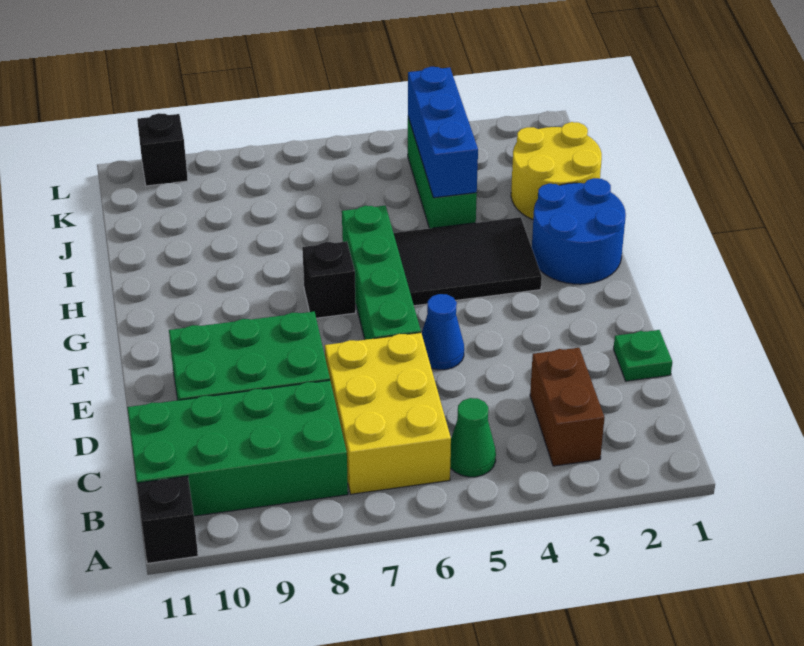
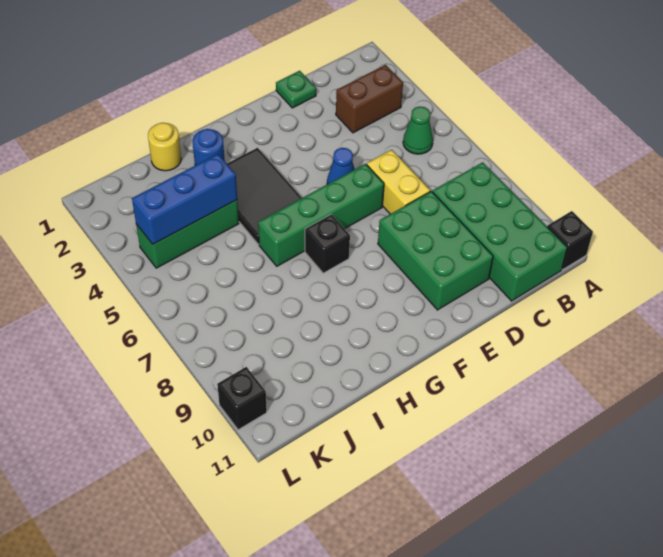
yellow 2x3 brick [325,333,451,494] -> yellow 1x2 brick [367,150,430,214]
blue 2x2 round brick [532,178,626,284] -> blue 1x1 round brick [192,129,225,165]
yellow 2x2 round brick [511,122,602,219] -> yellow 1x1 round brick [148,123,181,171]

